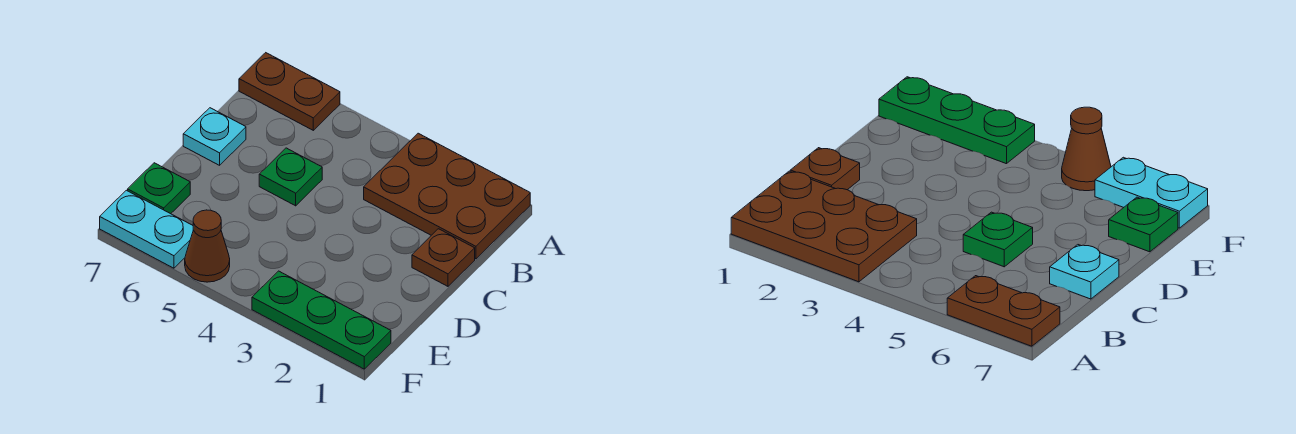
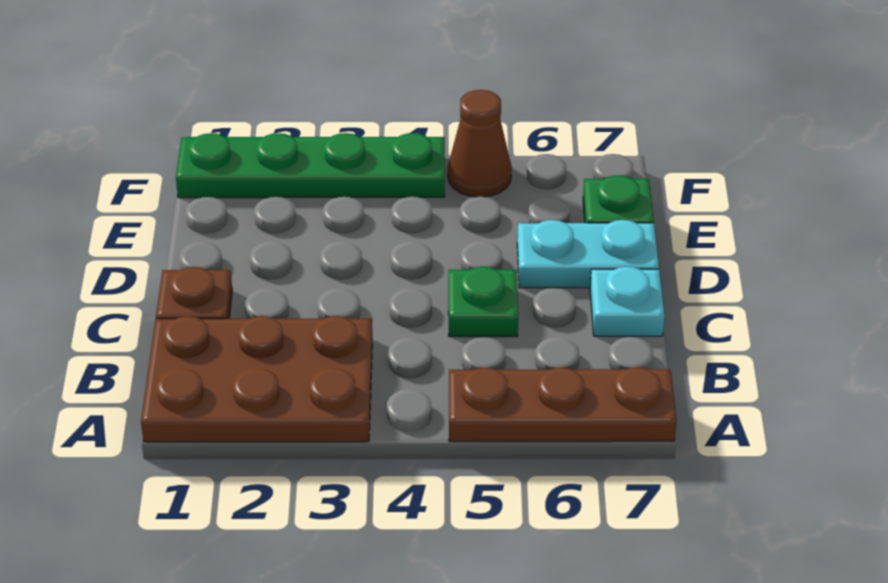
brown 1x2 plate [239,53,340,130] -> brown 1x3 plate [449,367,677,442]
green 1x3 plate [252,271,391,369] -> green 1x4 plate [176,133,445,198]
cyan 1x2 plate [100,190,193,268] -> cyan 1x2 plate moved to [517,220,659,288]

